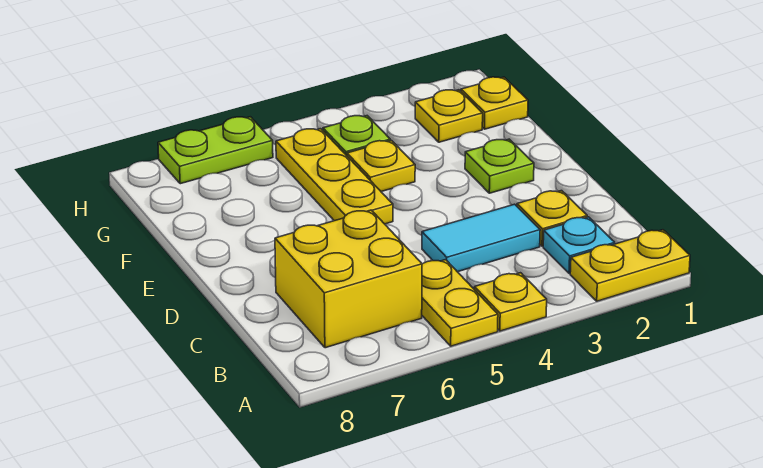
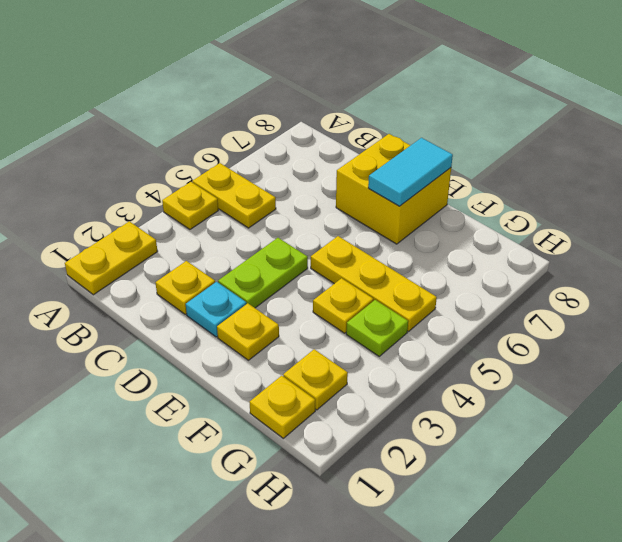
cyan 1x1 plate [543,217,615,274] -> cyan 1x1 plate moved to [186,282,246,337]
yellow 2x2 brick [275,210,422,348] -> yellow 2x2 brick moved to [336,134,451,244]
cyan 1x2 tile [422,204,540,272] -> cyan 1x2 tile moved to [368,138,453,206]
lime 1x1 plate [465,139,534,193] -> yellow 1x1 plate [217,303,279,360]
lime 1x2 plate [158,117,273,184] -> lime 1x2 plate moved to [218,238,308,308]

